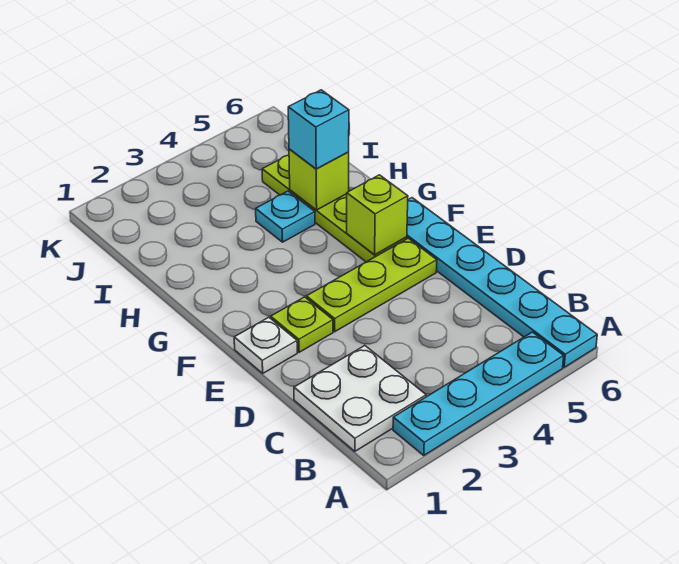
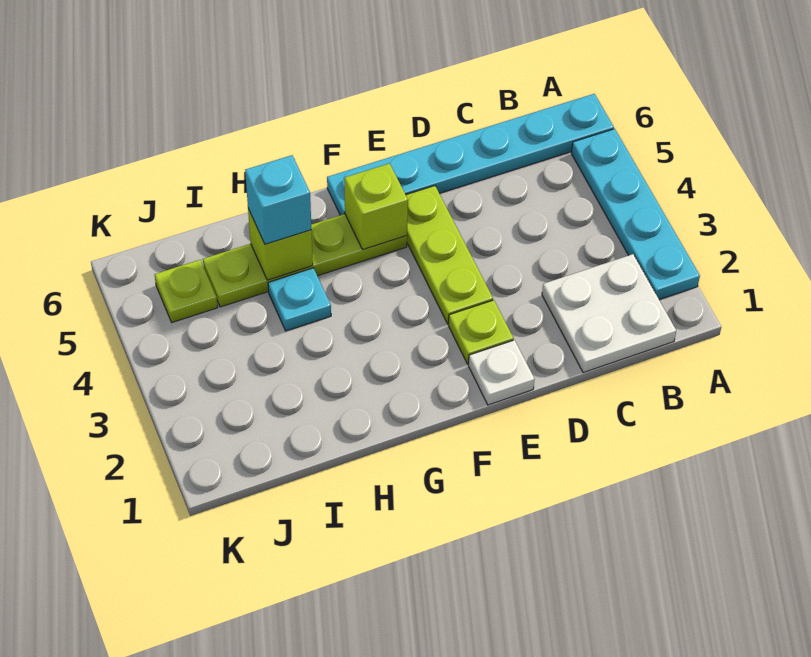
none -> lime 1x1 plate [154,260,218,322]

